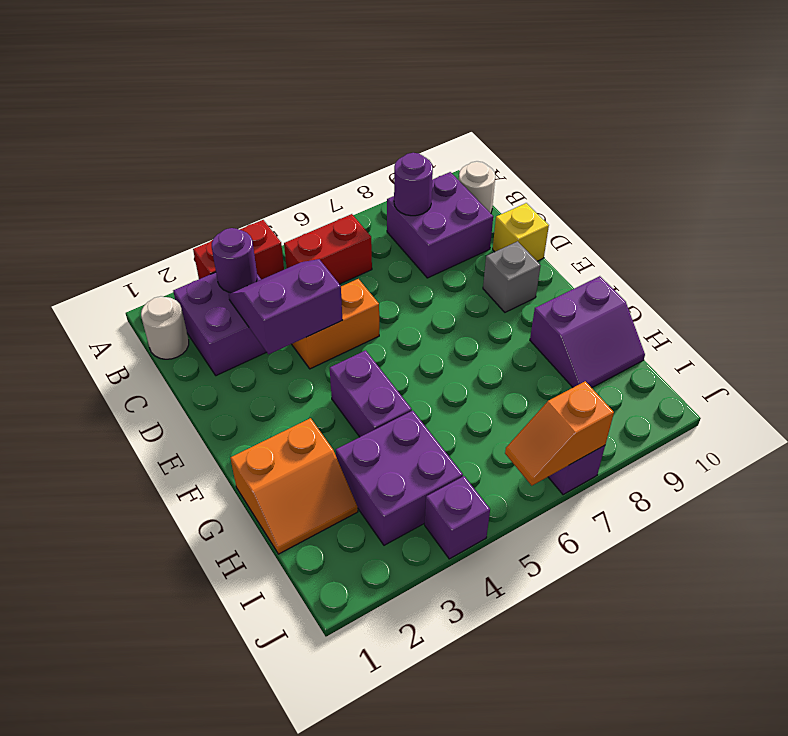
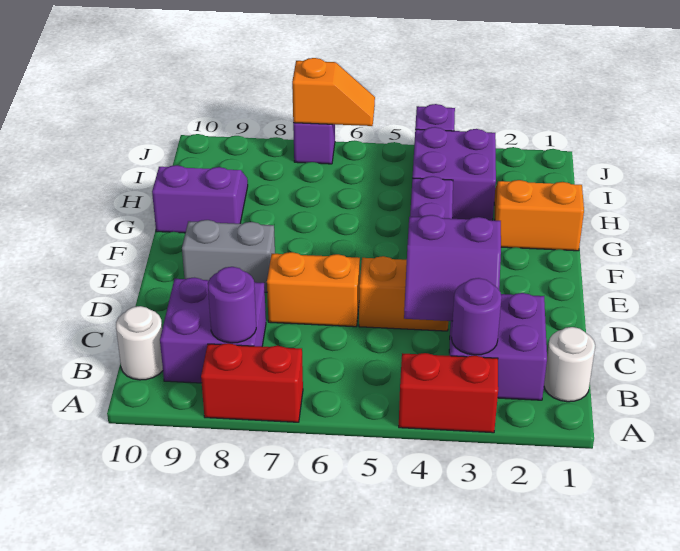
red 1x2 brick [284,214,372,284] -> red 1x2 brick moved to [201,343,303,422]
none -> orange 1x2 brick [267,252,360,327]
yellow 1x1 brick [493,203,549,261] -> none
grey 1x1 brick [483,241,541,312] -> grey 1x2 brick [182,220,275,292]

